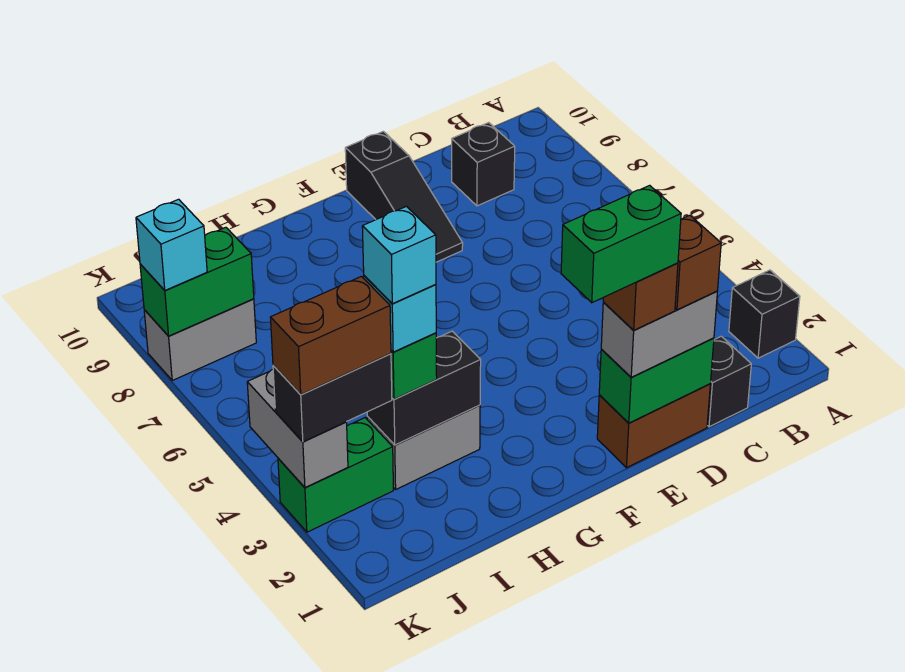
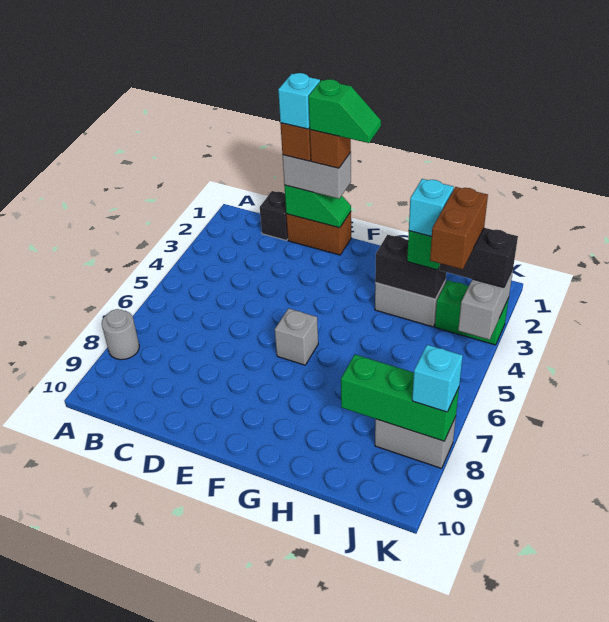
black 1x1 brick [729,270,800,358] -> none
none -> grey 1x1 round brick [102,309,139,360]
black 1x1 brick [452,123,515,206] -> none
green 1x2 brick [599,338,714,423] -> green 1x2 slope [284,185,351,228]
green 1x2 brick [561,185,681,303] -> green 1x2 slope [309,79,381,143]
black 1x3 slope [345,131,463,262] -> none
none -> grey 1x1 brick [275,308,318,365]
cyan 1x1 brick [362,206,436,304] -> cyan 1x1 brick moved to [278,73,320,129]
brown 1x2 brick [270,276,391,395] -> brown 1x2 brick turned to [430,187,488,269]
green 1x2 brick [140,227,254,336] -> green 1x3 brick [341,355,459,441]

